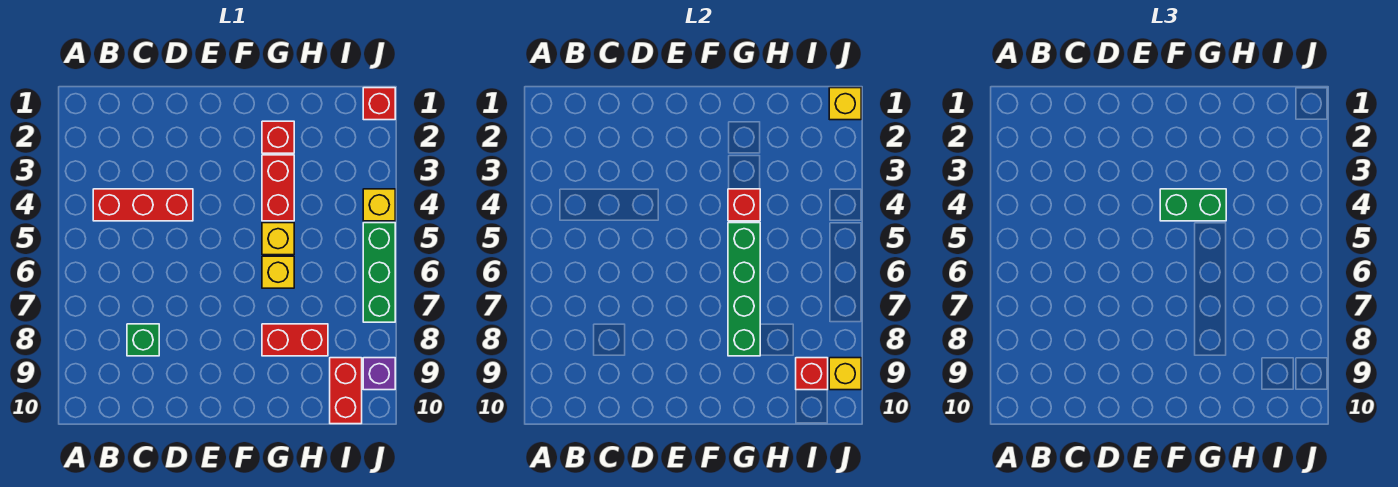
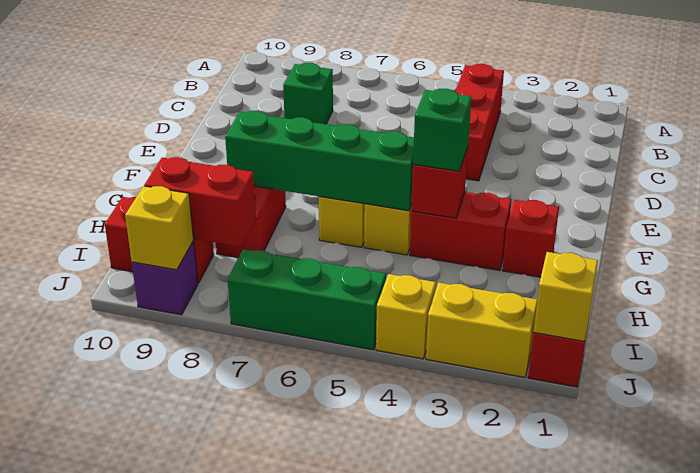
green 1x2 brick [1160,189,1226,221] -> green 1x1 brick [413,89,471,171]
red 1x1 brick [796,358,828,390] -> red 1x2 brick [145,157,256,247]
none -> yellow 1x2 brick [426,283,537,377]

